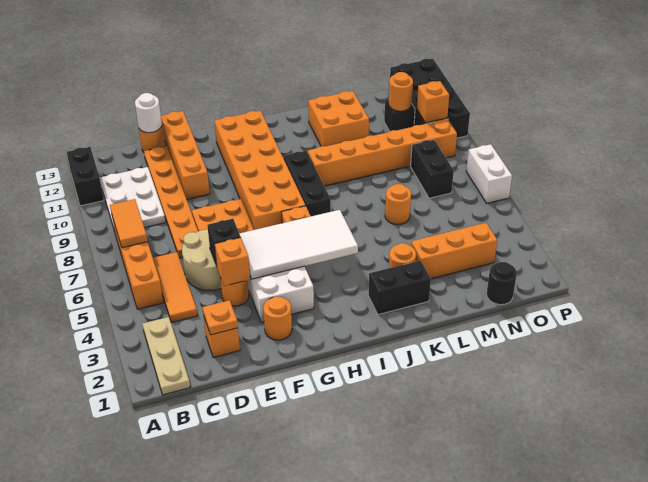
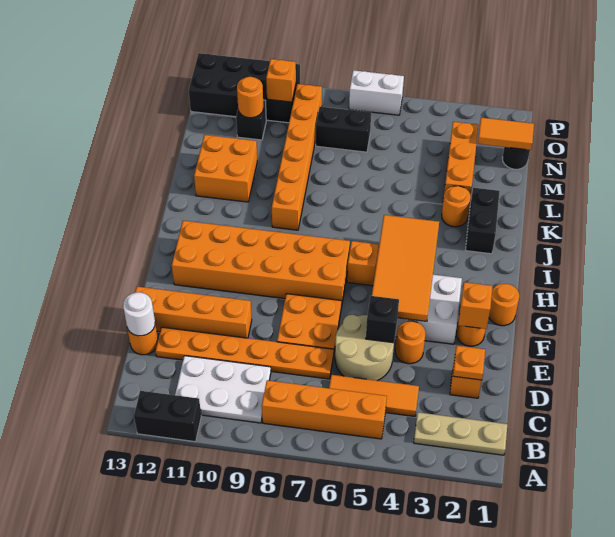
orange 1x2 tile [110,199,148,248] -> orange 1x2 tile moved to [478,118,534,150]
orange 1x1 brick [214,237,250,286] -> orange 1x1 brick moved to [458,282,493,329]
white 2x4 tile [239,210,358,279] -> orange 2x4 tile [372,215,439,321]
black 1x3 brick [283,151,331,216] -> none
orange 1x1 round brick [385,184,411,225] -> orange 1x1 round brick moved to [489,284,519,326]

